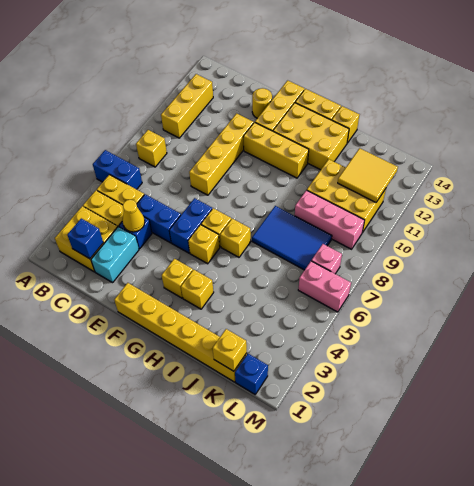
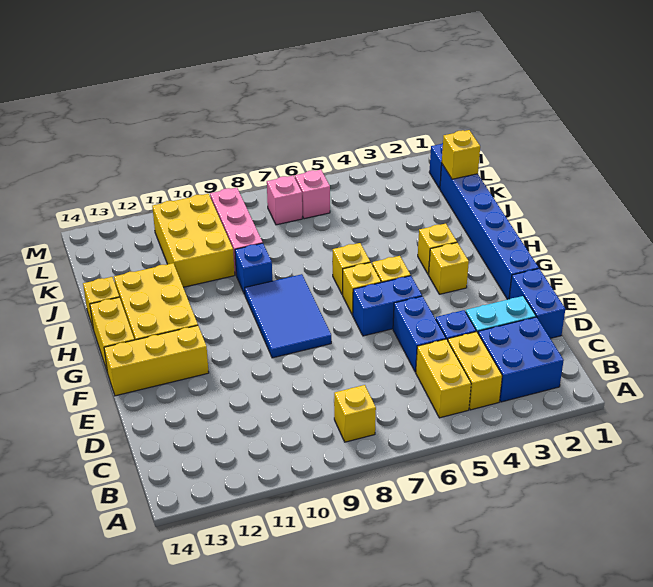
blue 1x2 brick [93,150,142,189] -> blue 1x2 brick moved to [509,269,565,338]
yellow 2x2 brick [55,206,117,272] -> blue 2x2 brick [478,317,564,402]
yellow 1x3 brick [161,74,213,138] -> none
blue 1x1 brick [67,218,103,259] -> blue 1x1 brick moved to [235,243,272,294]
yellow 1x1 cone [123,200,145,232] -> none
yellow 1x4 brick [189,113,254,195] -> none
yellow 1x1 round brick [252,88,272,118] -> none
yellow 1x6 brick [114,283,247,382] -> blue 1x6 brick [440,164,539,300]
yellow 1x3 brick [243,122,309,178] -> none
blue 2x3 tile [252,206,332,270] -> blue 2x3 tile moved to [245,274,331,358]
yellow 2x2 tile [338,148,398,202] -> none
pink 1x2 brick [298,261,351,312] -> pink 1x1 brick [295,170,330,219]

